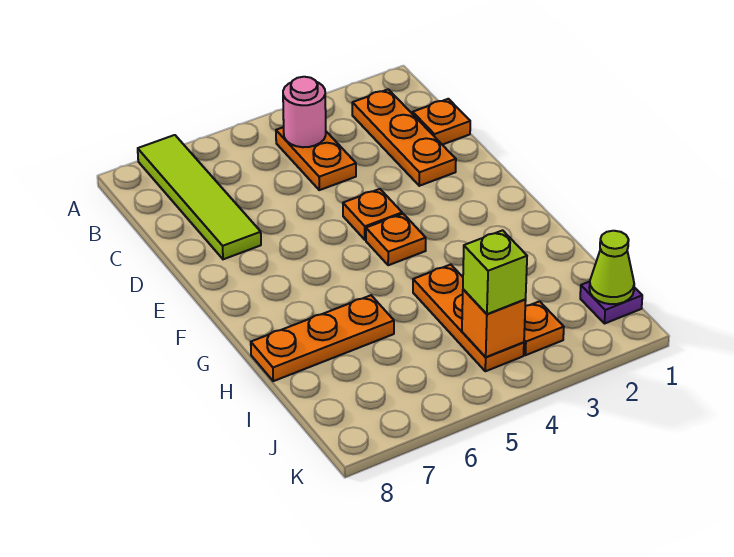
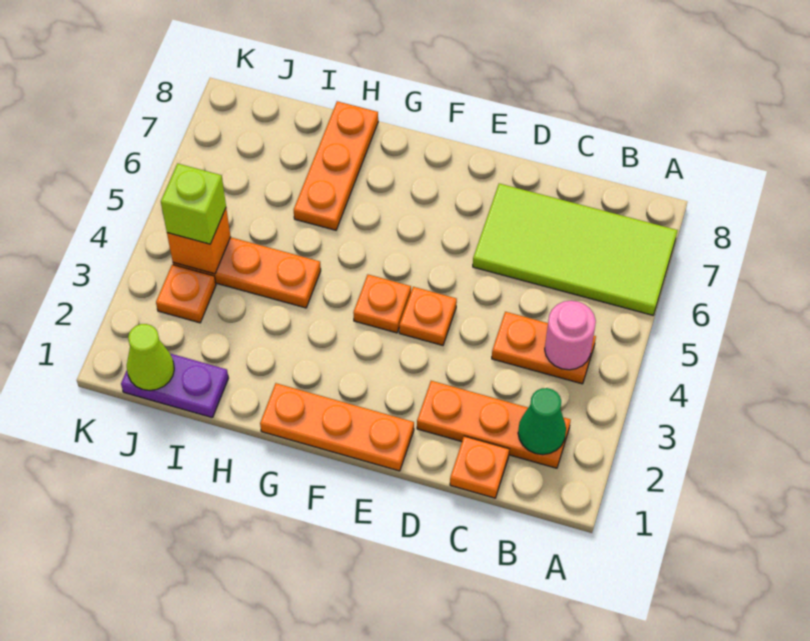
lime 1x4 tile [138,135,261,259] -> lime 2x4 tile [473,183,678,315]
none -> green 1x1 cone [518,388,566,455]
none -> orange 1x3 plate [260,383,414,471]
purple 1x1 plate [580,282,642,323] -> purple 1x2 plate [121,354,228,418]

